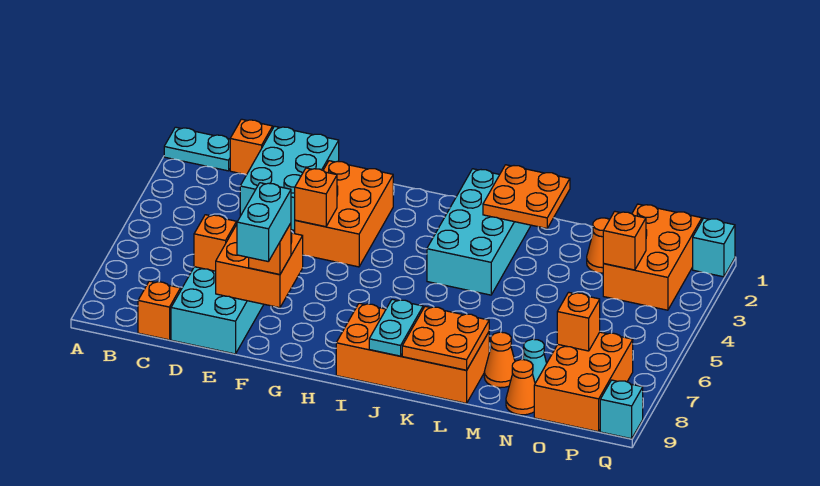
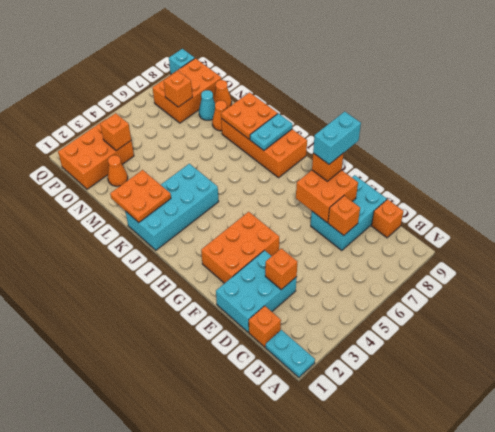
orange 1x1 brick [295,168,337,227] -> orange 1x1 brick moved to [265,248,297,290]
cyan 1x1 brick [693,218,735,277] -> none

